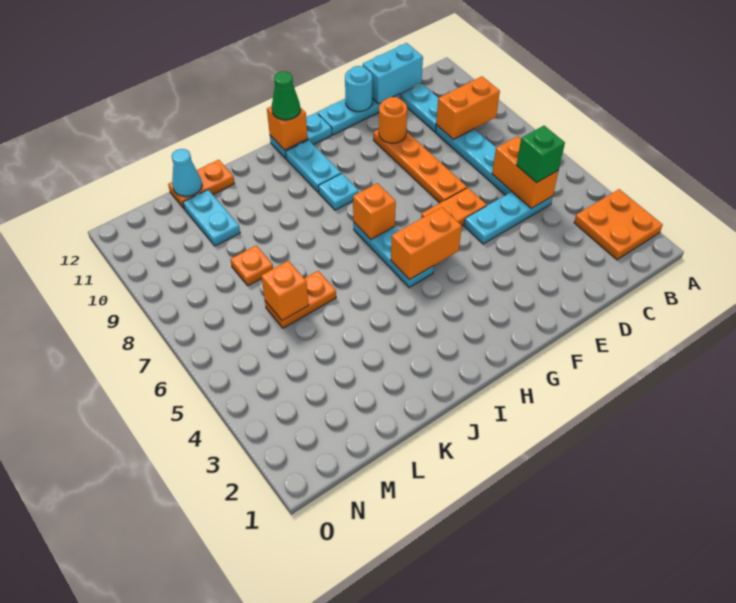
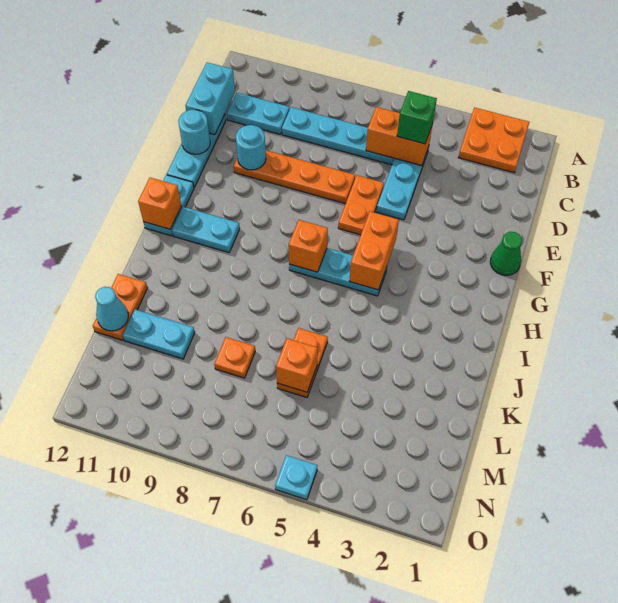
orange 1x2 brick [436,76,500,139] -> none
orange 1x1 round brick [379,97,407,143] -> cyan 1x1 round brick [236,125,266,170]
cyan 1x1 plate [318,174,358,210] -> cyan 1x1 plate moved to [275,455,317,500]
green 1x1 cone [272,71,300,120] -> green 1x1 cone moved to [490,232,522,276]

